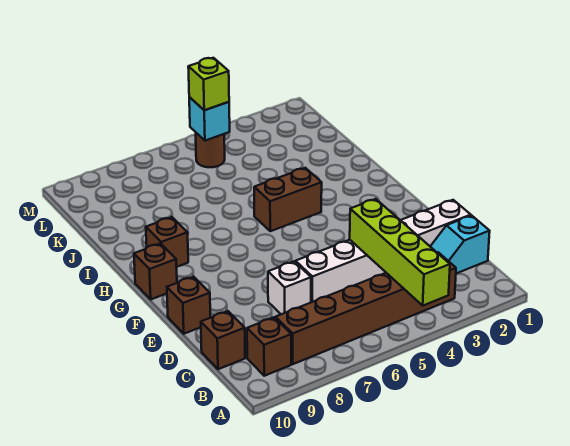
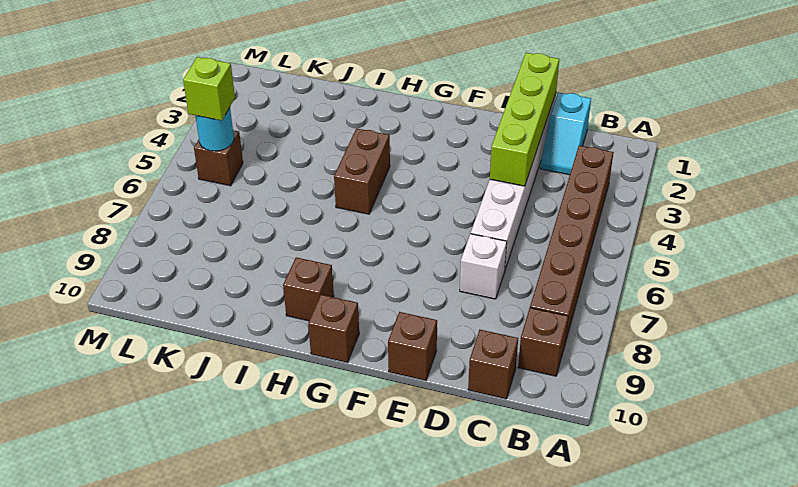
lime 1x4 brick [350,199,450,306] -> lime 1x4 brick turned to [490,53,559,186]
brown 1x1 round brick [196,133,225,167] -> brown 1x1 brick [194,130,243,186]
cyan 1x1 brick [189,97,230,141] -> cyan 1x1 round brick [195,108,234,151]

